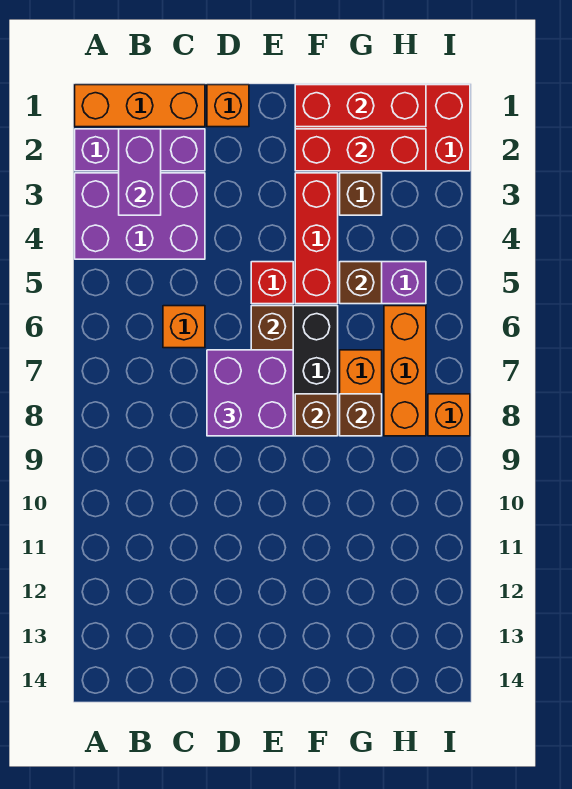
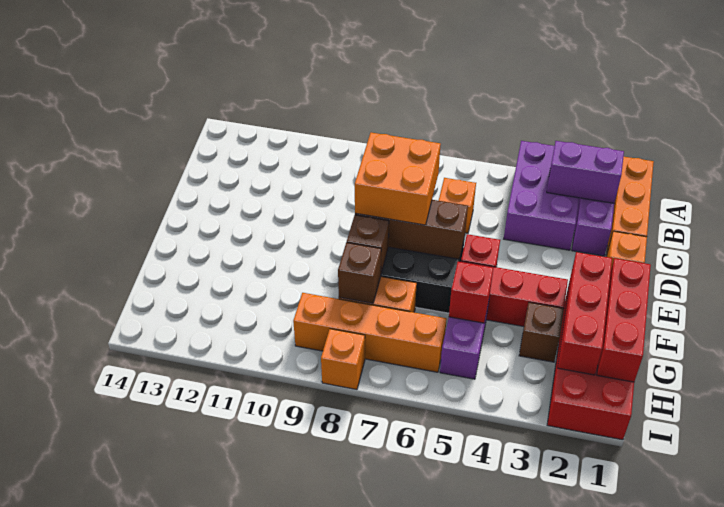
purple 2x2 brick [207,350,293,436] -> orange 2x2 brick [355,133,441,225]
brown 1x1 brick [340,262,382,304] -> red 1x1 brick [449,262,493,323]
orange 1x3 brick [384,306,426,436] -> orange 1x4 brick [293,293,447,372]

